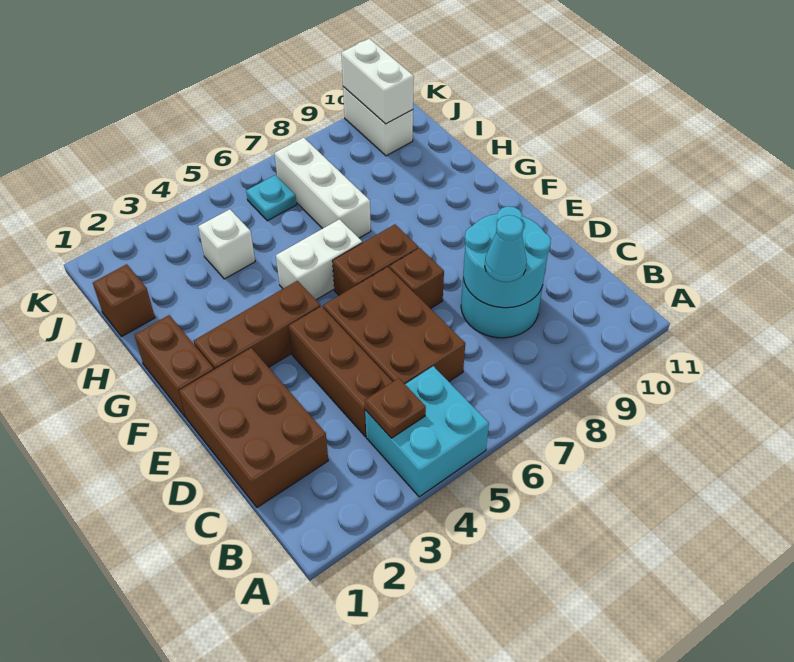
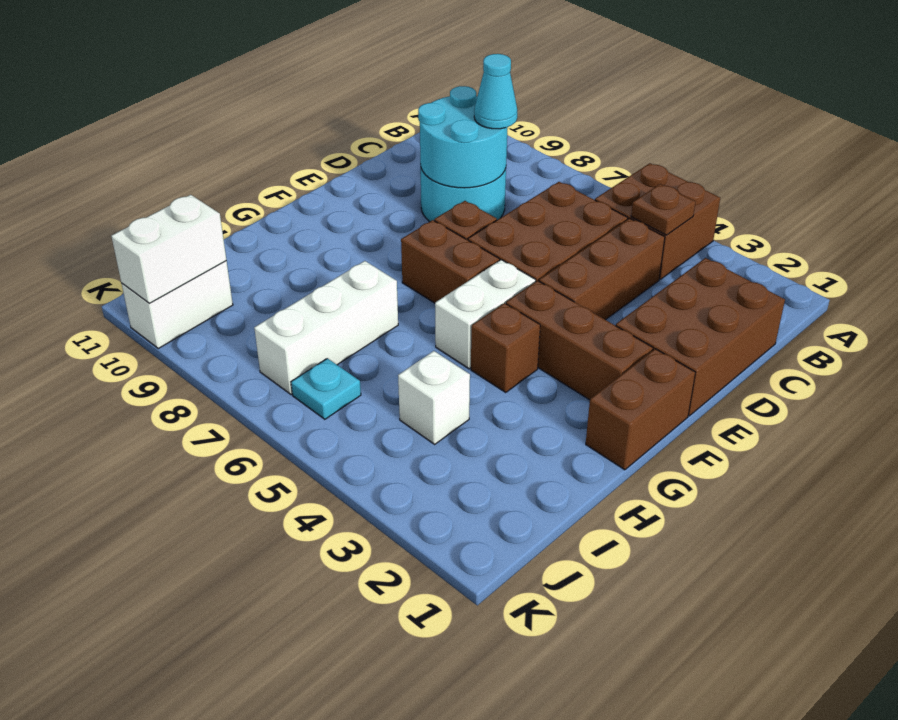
cyan 2x2 brick [365,366,489,497] -> brown 2x2 brick [595,163,720,279]
white 1x2 brick [276,219,362,300] -> white 1x2 brick turned to [435,260,536,369]
brown 1x1 brick [93,264,155,337] -> brown 1x1 brick moved to [471,303,540,392]

